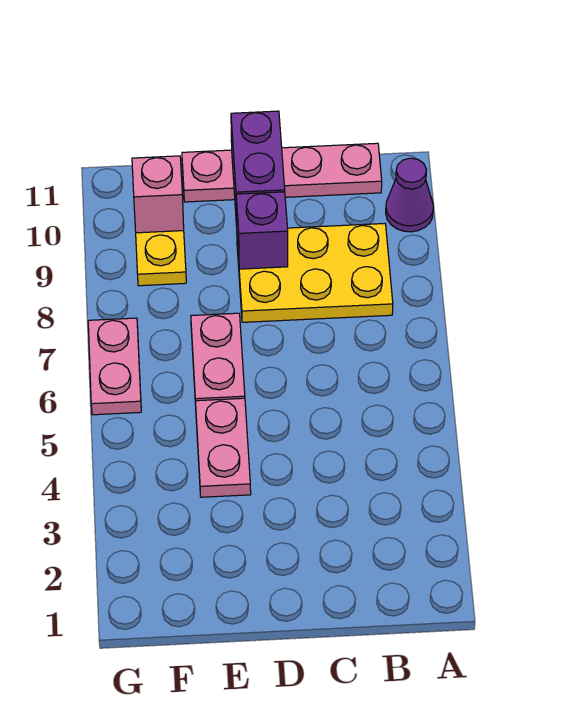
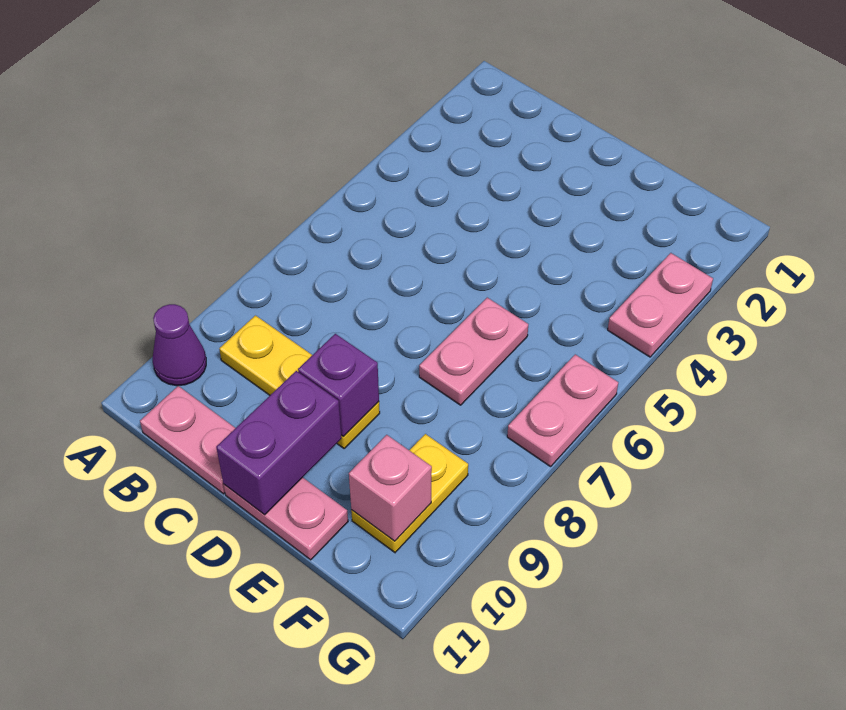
yellow 2x3 plate [237,224,393,322] -> yellow 1x3 plate [219,315,380,448]
pink 1x2 plate [195,398,251,497] -> pink 1x2 plate moved to [608,253,713,357]

